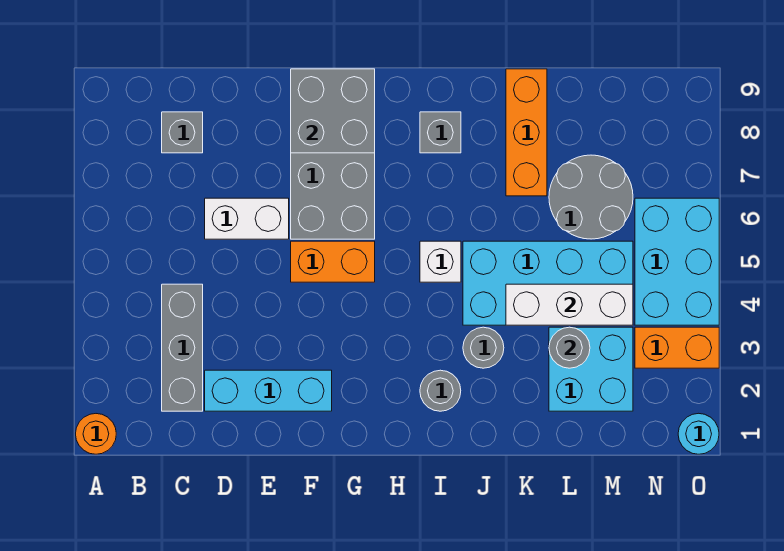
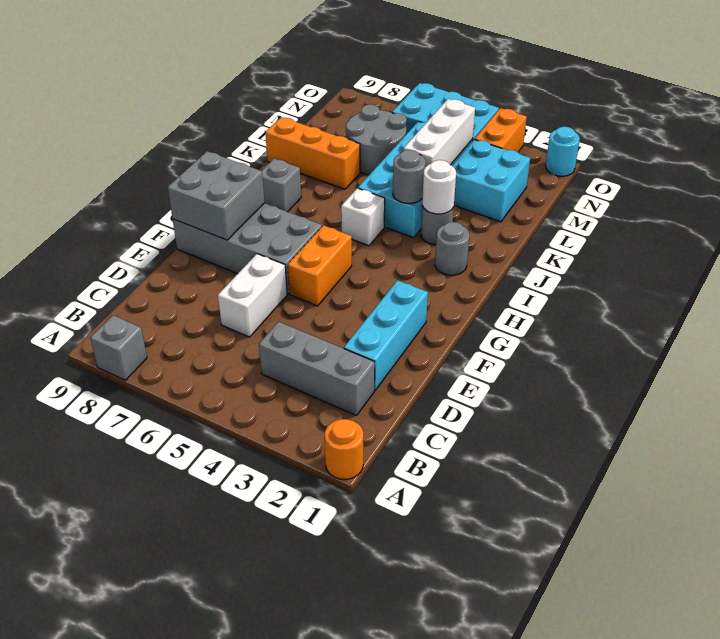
grey 1x1 brick [162,112,203,153] -> grey 1x1 brick moved to [90,315,147,380]
none -> white 1x1 round brick [422,160,456,214]
grey 1x1 round brick [549,327,590,368] -> grey 1x1 round brick moved to [393,150,426,203]

